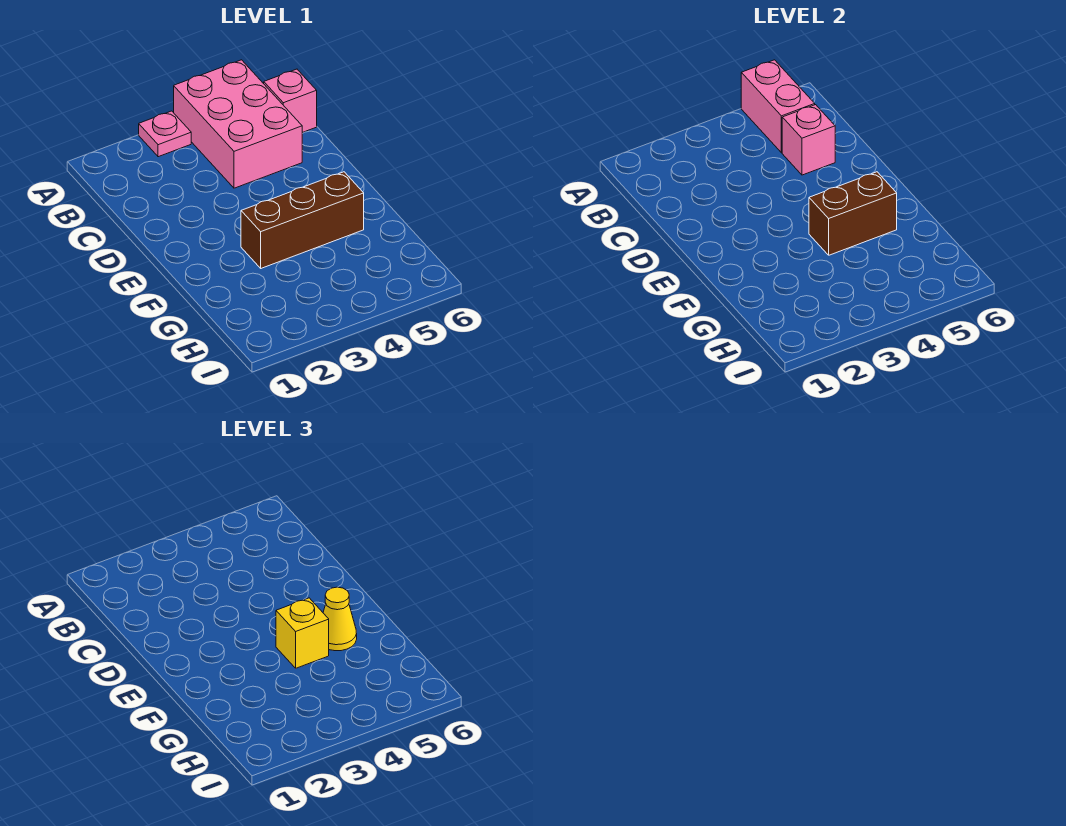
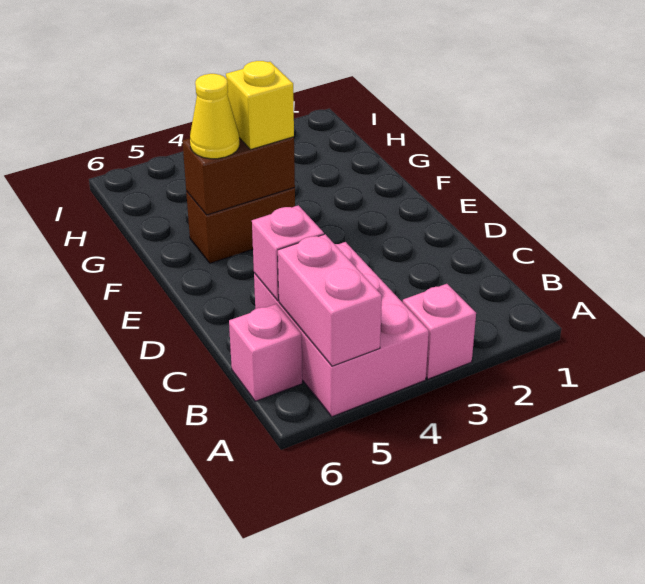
pink 1x1 plate [139,111,191,157] -> pink 1x1 brick [403,284,476,379]
brown 1x3 brick [241,172,364,268] -> brown 1x2 brick [186,188,295,263]

